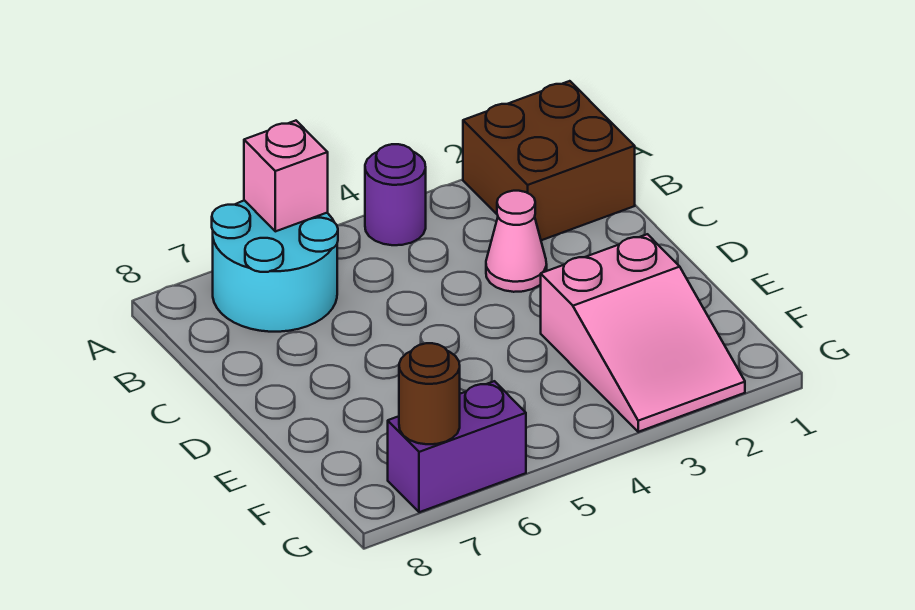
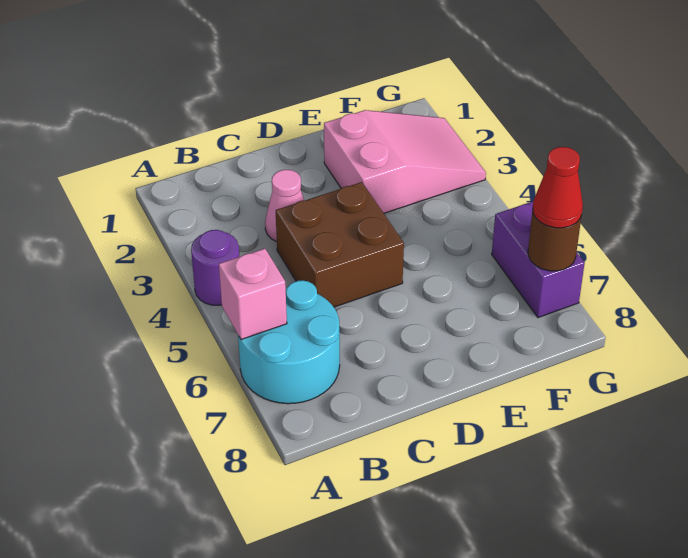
brown 2x2 brick [463,81,635,240] -> brown 2x2 brick moved to [276,182,404,307]
none -> red 1x1 cone [533,147,583,228]

